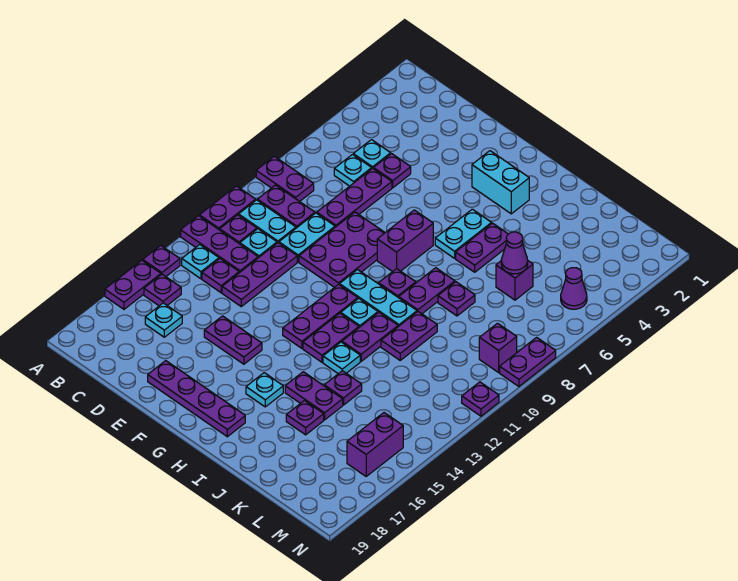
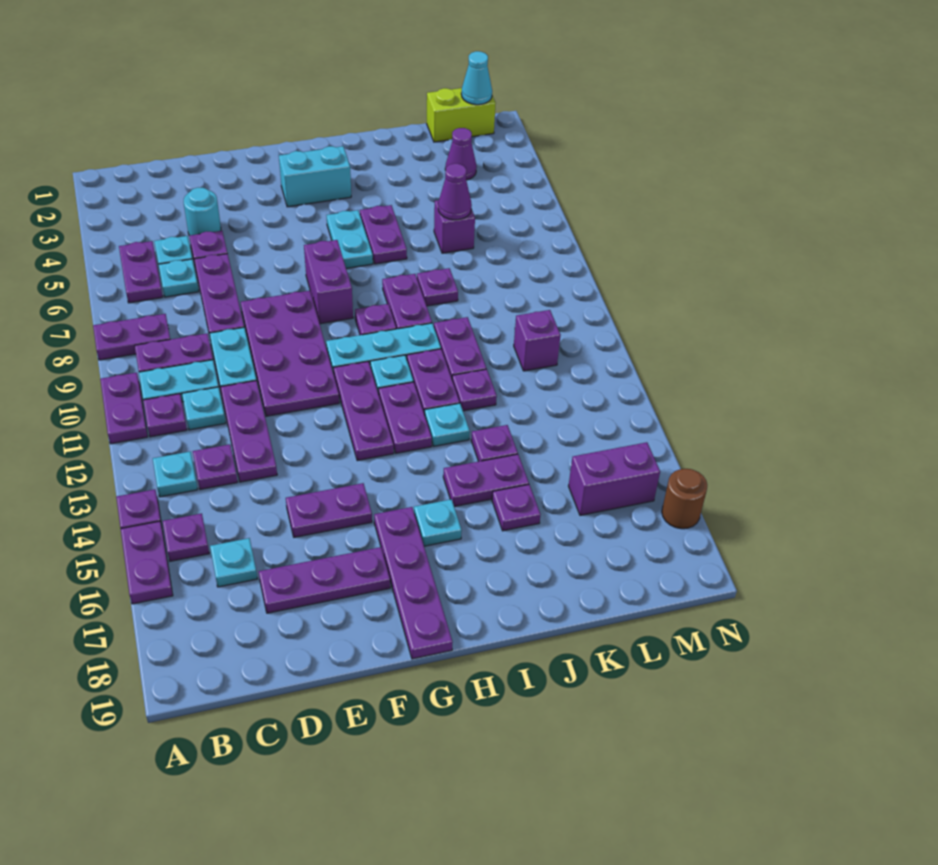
purple 1x3 plate [181,216,258,273] -> purple 1x3 plate moved to [259,547,390,613]
none -> cyan 1x1 round brick [184,188,221,235]
purple 2x3 plate [299,212,385,287] -> purple 2x4 plate [241,291,339,416]
purple 1x4 plate [148,361,245,437] -> purple 1x4 plate turned to [374,507,452,659]
none -> lime 1x2 brick [427,88,496,142]
none -> cyan 1x1 cone [461,51,492,105]
purple 1x1 cone [561,268,587,309] -> purple 1x1 cone moved to [445,128,477,180]
purple 1x1 brick [479,323,517,372] -> purple 1x1 brick moved to [514,310,561,371]
purple 1x2 brick [347,413,403,476] -> purple 1x2 brick turned to [569,442,660,515]
purple 1x2 plate [500,337,556,387] -> purple 1x2 plate moved to [119,241,163,303]
purple 1x1 plate [462,382,499,416] -> purple 1x1 plate moved to [452,369,497,411]
none -> brown 1x1 round brick [662,469,707,529]

